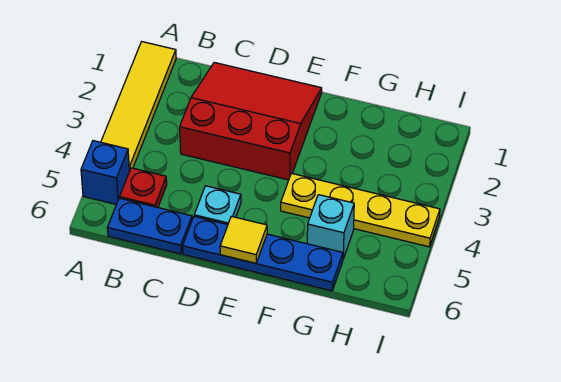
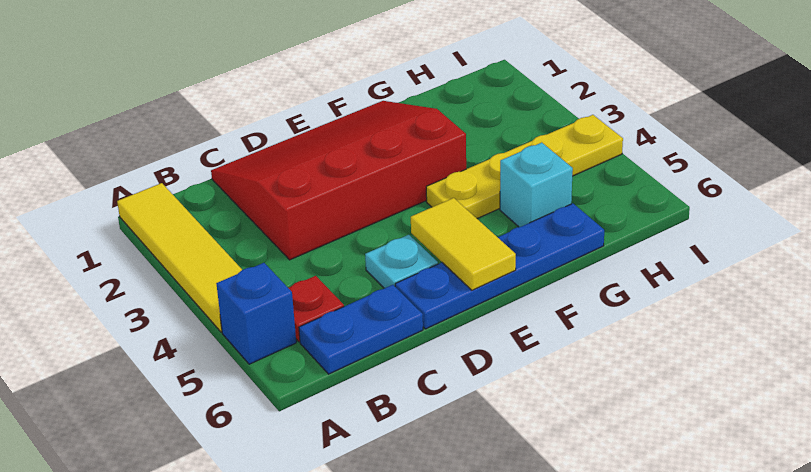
red 3x3 slope [180,63,322,180] -> red 3x4 slope [211,101,466,260]
yellow 1x1 tile [220,216,267,263] -> yellow 1x2 tile [411,198,516,290]

